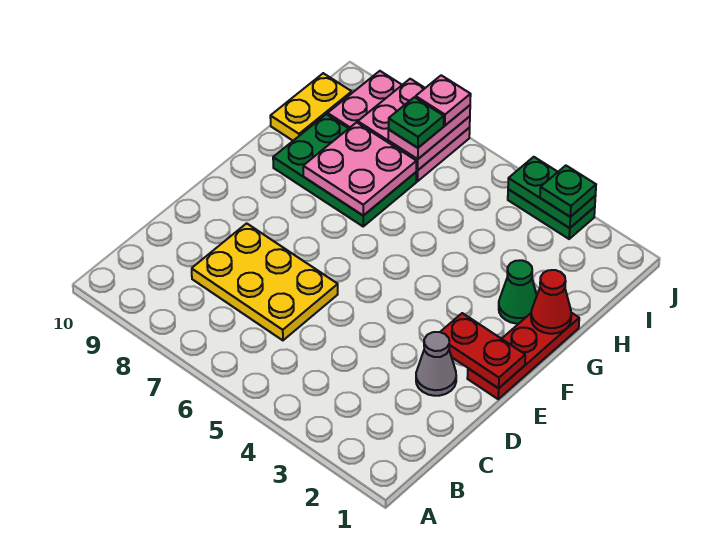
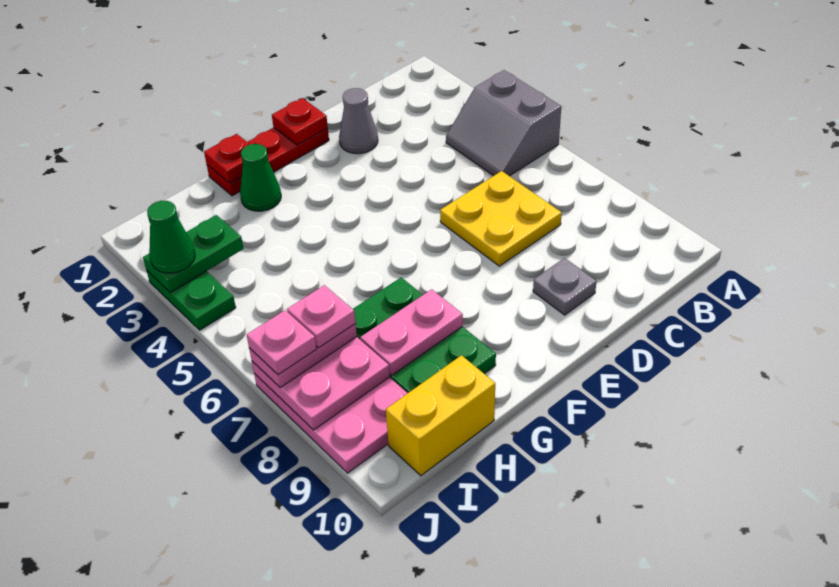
none -> grey 2x2 slope [446,70,561,176]
yellow 2x3 plate [192,223,338,340] -> yellow 2x2 plate [440,171,562,266]
none -> grey 1x1 plate [533,258,597,315]
red 1x2 plate [441,313,525,388] -> red 1x1 plate [272,98,328,145]
red 1x1 cone [531,270,571,334] -> red 1x1 plate [204,134,250,183]
pink 2x2 plate [303,122,416,216] -> pink 1x2 plate [360,289,463,376]
yellow 1x2 plate [270,73,352,141] -> yellow 1x2 brick [386,355,495,476]
green 1x1 plate [389,97,444,148] -> pink 1x1 plate [287,285,356,348]
green 1x2 plate [508,157,596,228] -> green 1x2 plate turned to [143,215,244,293]
green 1x1 plate [540,166,596,217] -> green 1x1 cone [147,201,195,273]

